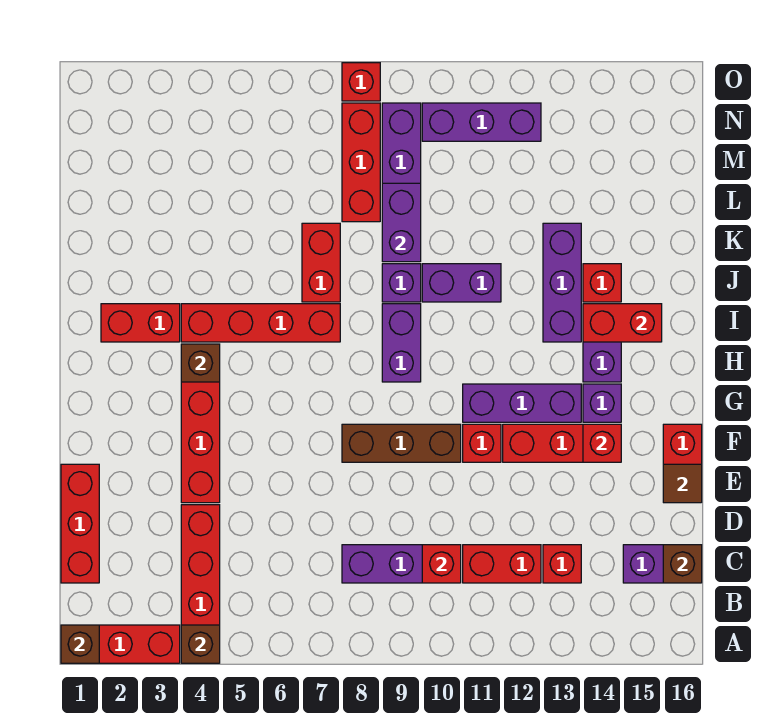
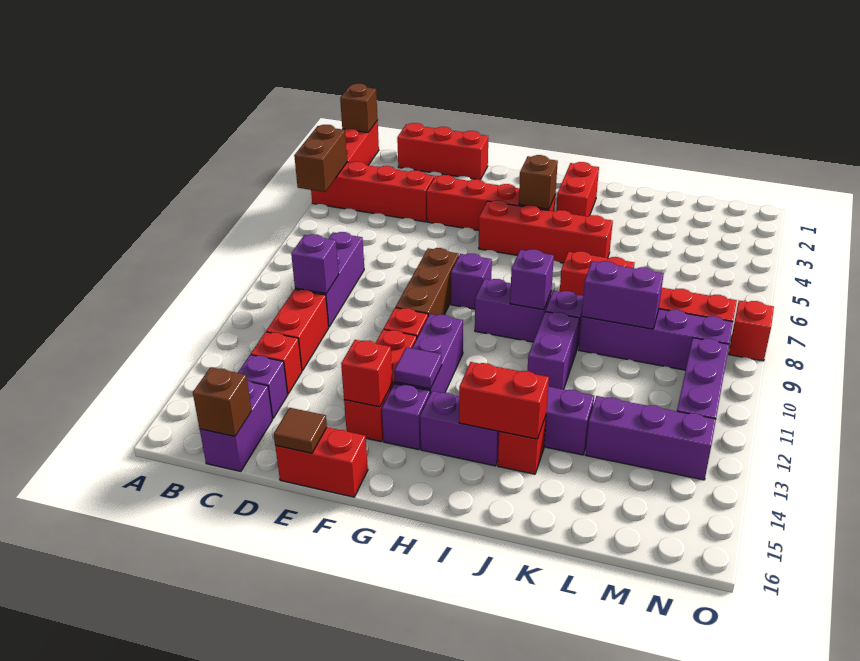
brown 1x1 brick [181,625,220,663] -> brown 1x2 brick [294,125,347,192]
red 1x1 brick [422,545,461,583] -> purple 1x1 brick [291,234,339,294]
none -> purple 1x1 brick [238,355,288,419]
none -> purple 1x1 brick [451,254,492,309]
none -> purple 1x1 tile [394,347,442,389]
red 1x4 brick [181,304,340,342] -> red 1x4 brick turned to [479,200,613,263]
none -> purple 1x1 brick [510,249,554,310]
red 1x2 brick [583,304,662,342] -> red 1x2 brick turned to [459,362,549,439]
none -> purple 1x3 brick [585,396,716,480]

